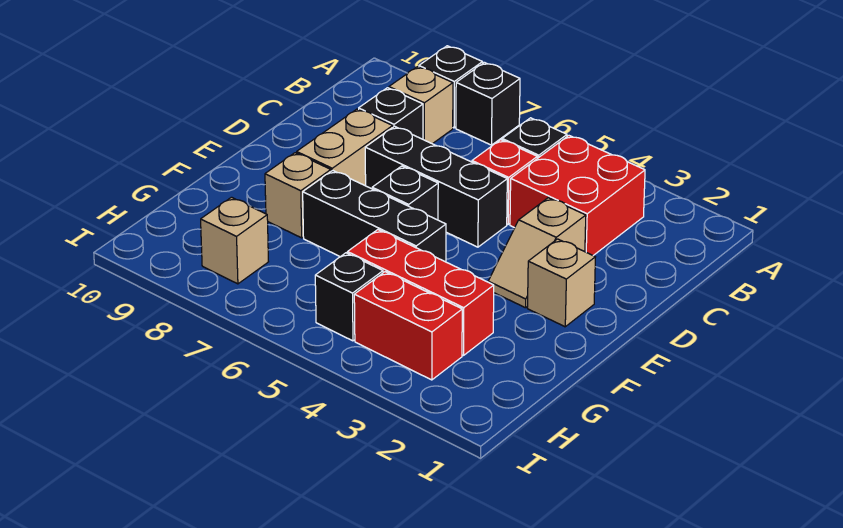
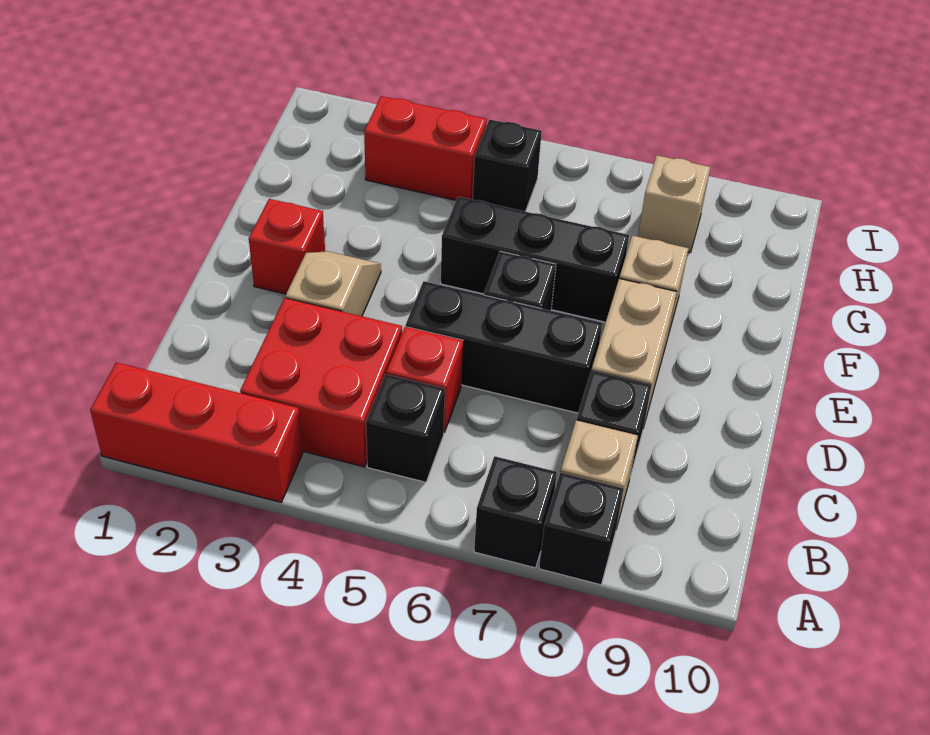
tan 1x1 brick [527,239,595,327] -> red 1x1 brick [249,199,325,294]
red 1x3 brick [348,230,494,356] -> red 1x3 brick moved to [90,363,303,502]

